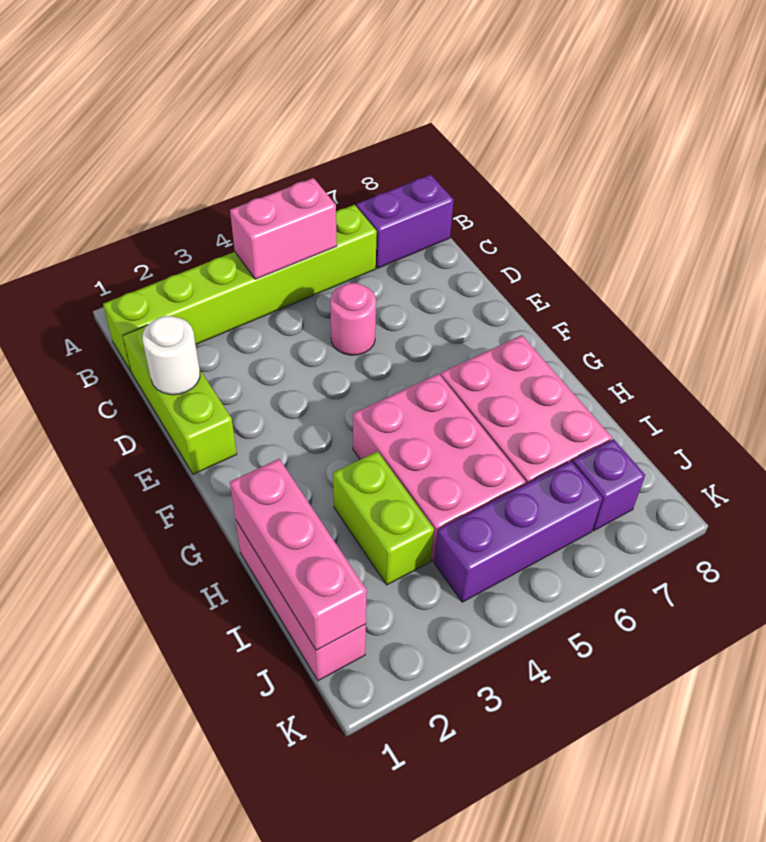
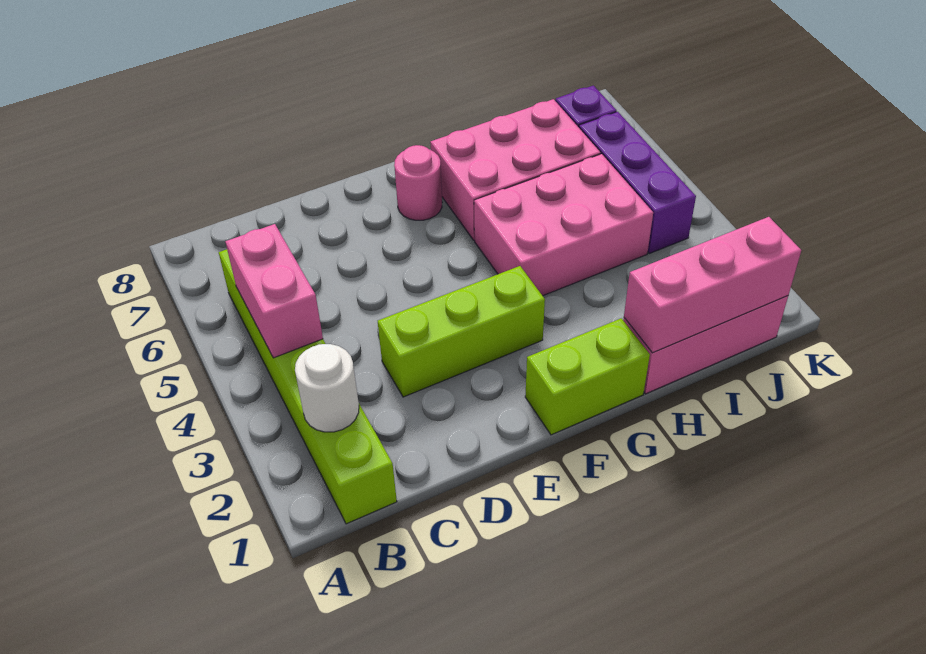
purple 1x2 brick [356,175,454,268] -> none
lime 1x3 brick [123,325,237,474] -> lime 1x3 brick moved to [378,266,545,397]
white 1x1 round brick [142,316,200,395] -> white 1x1 round brick moved to [295,344,359,432]
pink 1x1 round brick [330,283,376,355] -> pink 1x1 round brick moved to [394,145,442,220]
lime 1x2 brick [333,451,434,585] -> lime 1x2 brick moved to [525,318,650,435]

